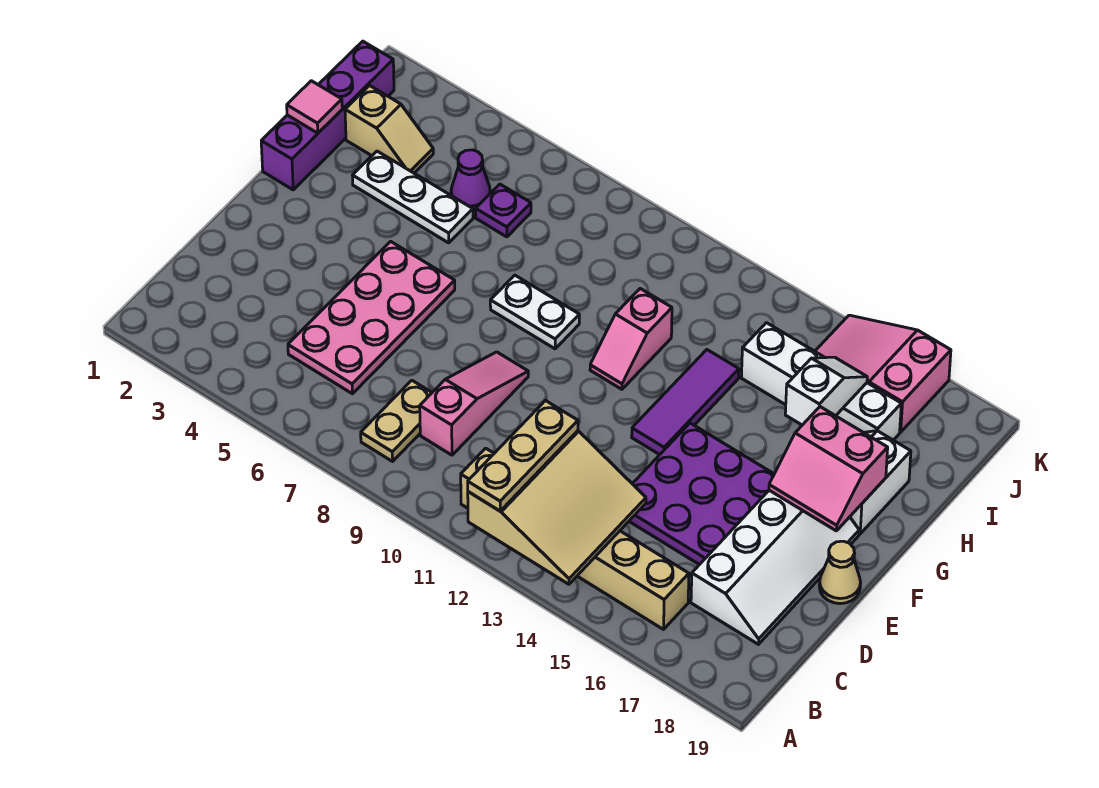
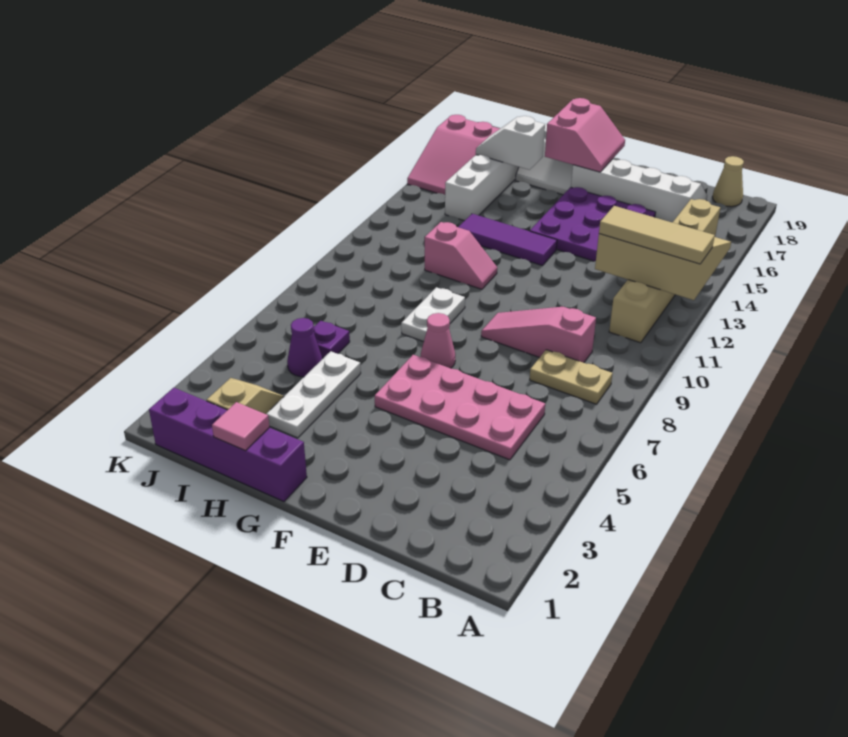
tan 1x3 plate [468,401,578,511] -> tan 1x3 tile [599,206,715,264]
tan 1x1 cone [819,541,861,604] -> tan 1x1 cone moved to [713,156,744,207]
none -> pink 1x1 cone [421,313,455,368]

